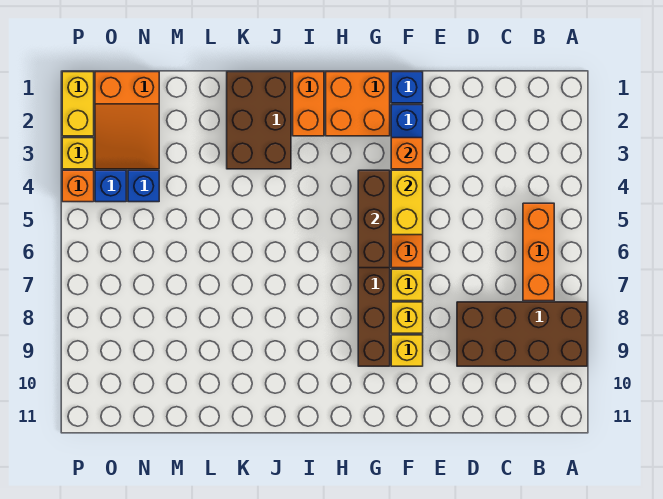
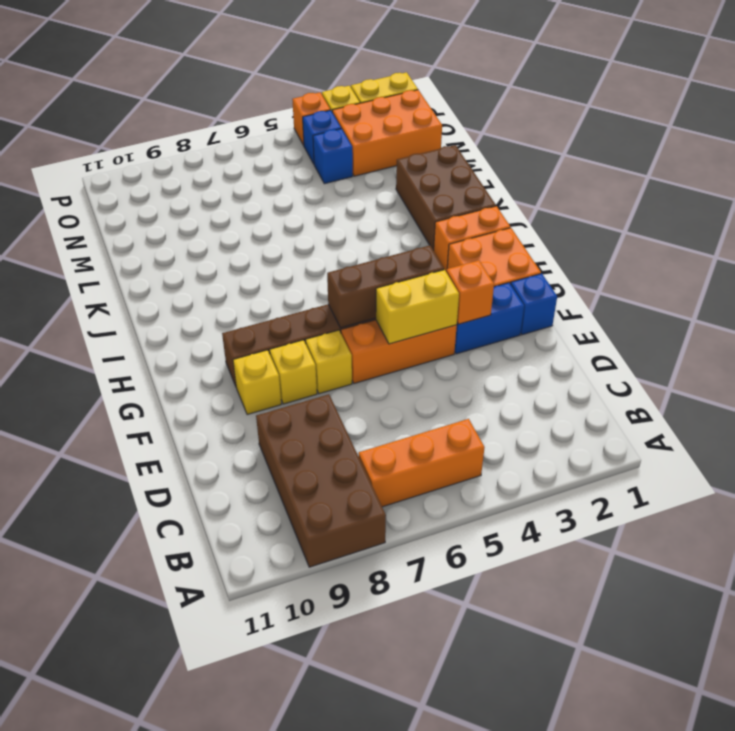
brown 2x3 brick [227,72,291,169] -> brown 2x3 brick turned to [396,145,496,251]
orange 2x3 slope [95,72,159,169] -> orange 2x3 brick [332,90,442,176]

